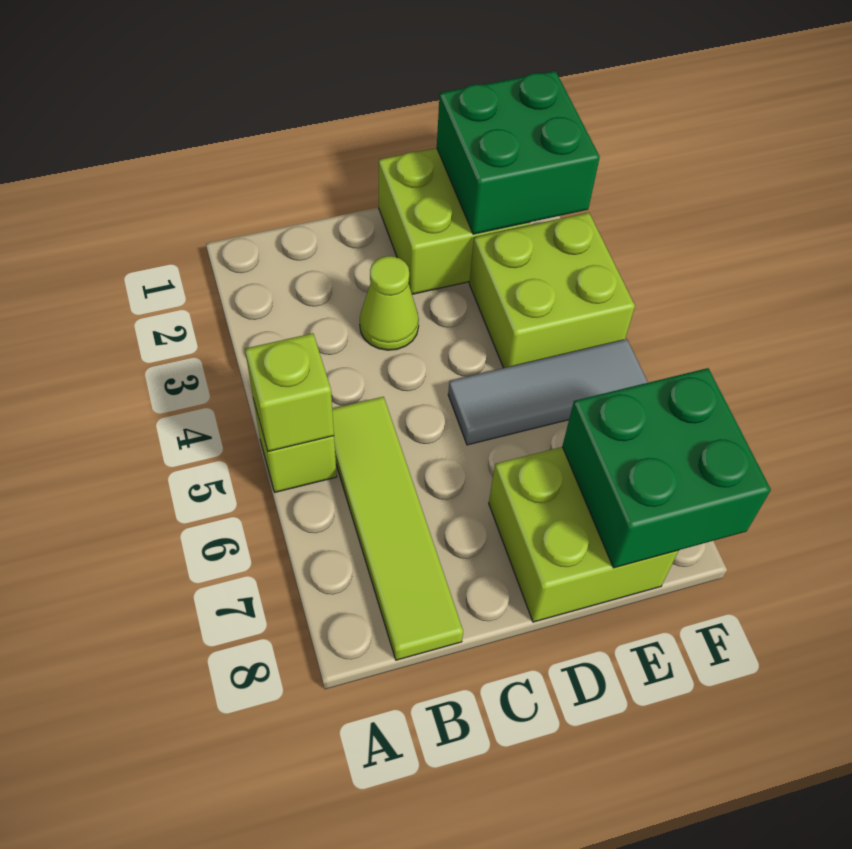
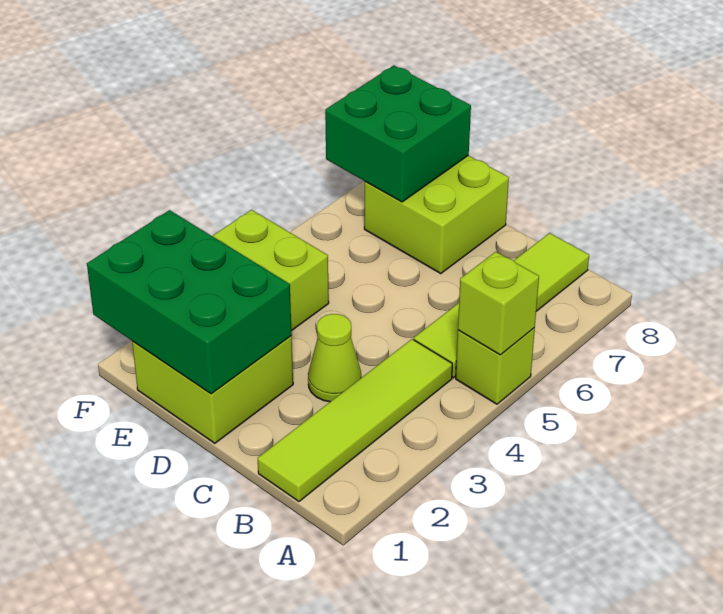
none -> lime 1x4 tile [258,339,452,501]
grey 1x3 tile [448,339,648,445] -> none
green 2x2 brick [437,71,600,234] -> green 2x3 brick [87,210,292,394]

